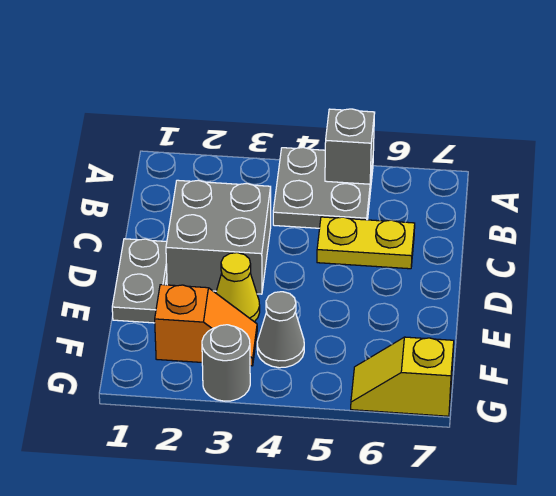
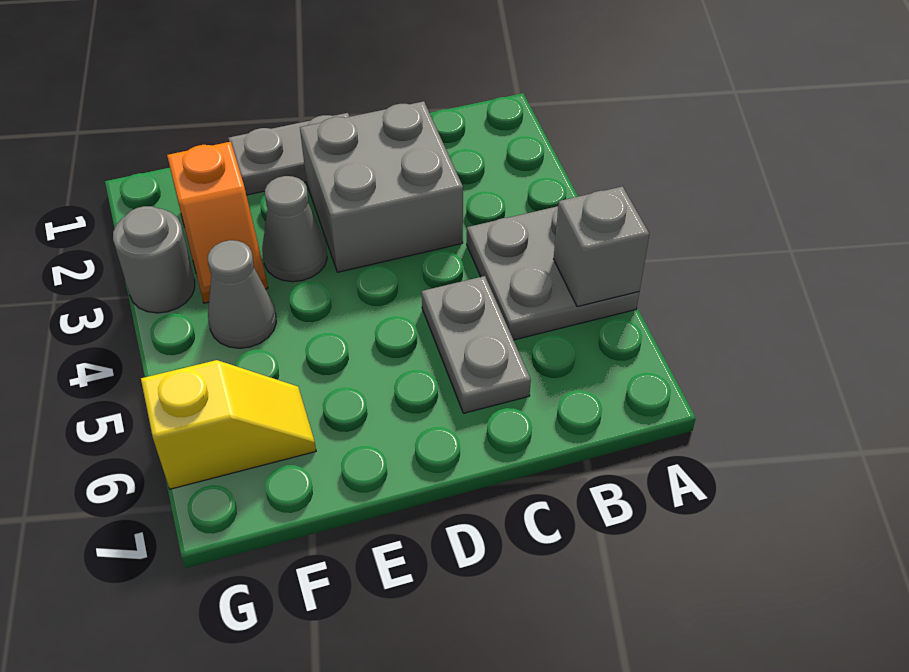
yellow 1x2 plate [317,217,415,269] -> grey 1x2 plate [422,276,531,413]
yellow 1x1 cone [216,253,260,322] -> grey 1x1 cone [262,176,327,282]
yellow 1x2 slope [351,337,454,416] -> yellow 1x2 slope turned to [141,360,316,489]

